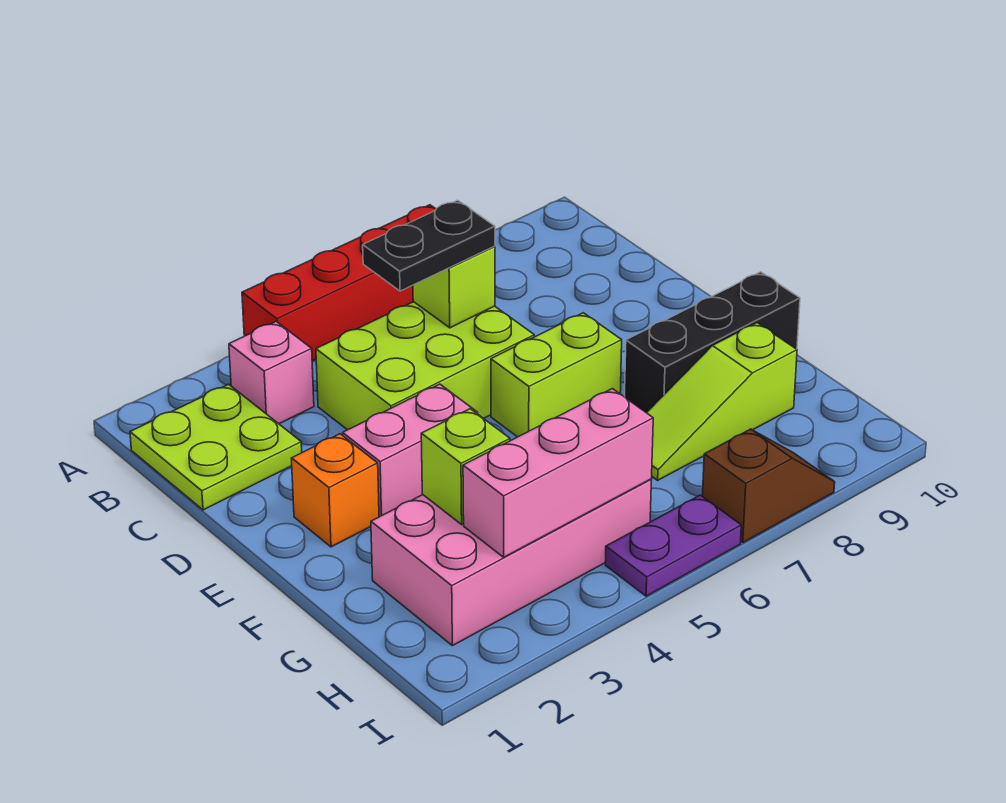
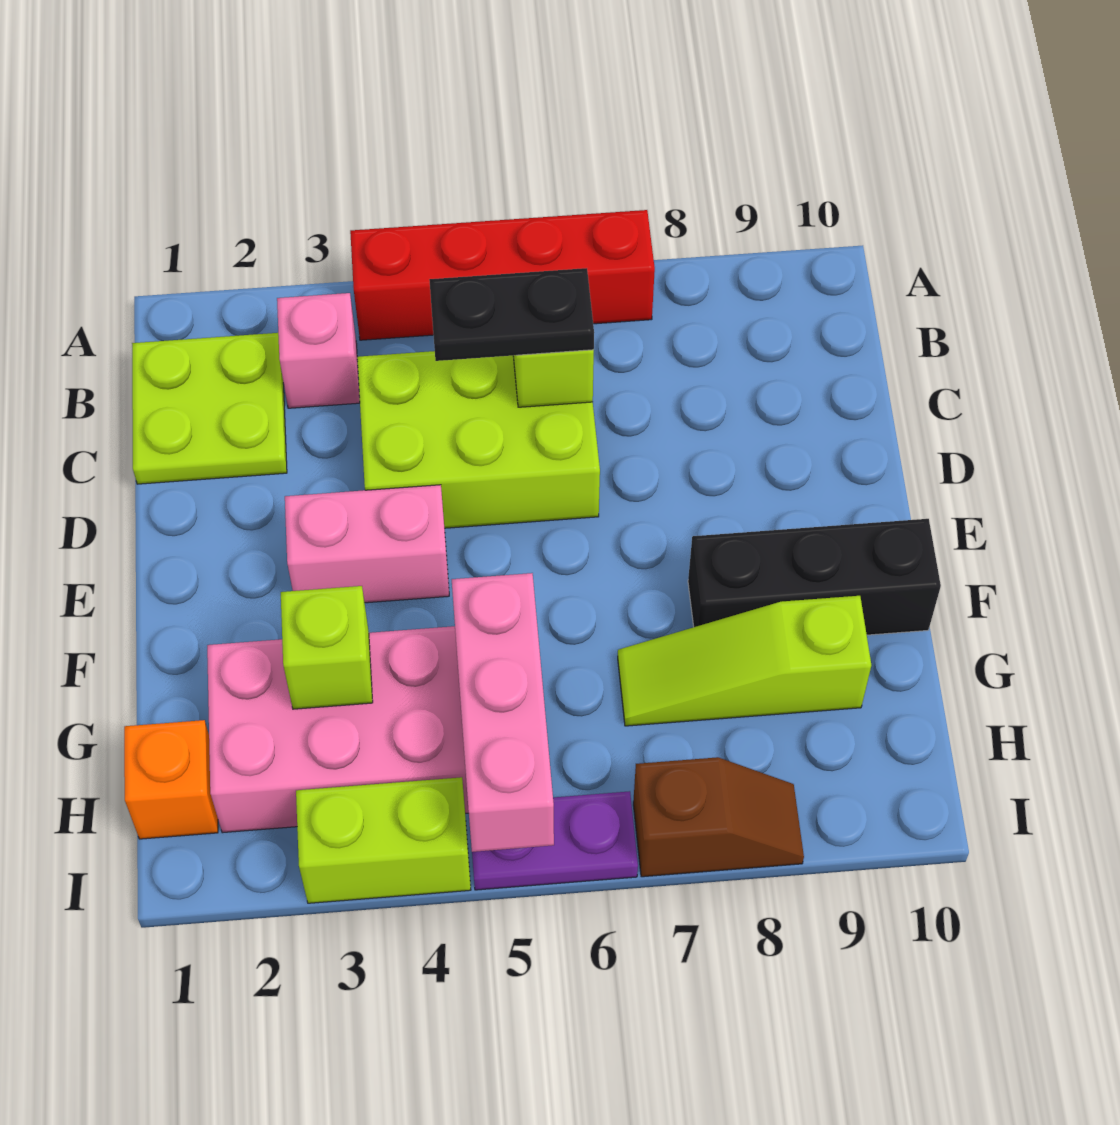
orange 1x1 brick [291,434,379,547] -> orange 1x1 brick moved to [124,720,218,839]
lime 1x2 brick [491,313,622,437] -> lime 1x2 brick moved to [296,777,471,903]
pink 1x3 brick [463,389,653,557] -> pink 1x3 brick turned to [452,573,554,852]

